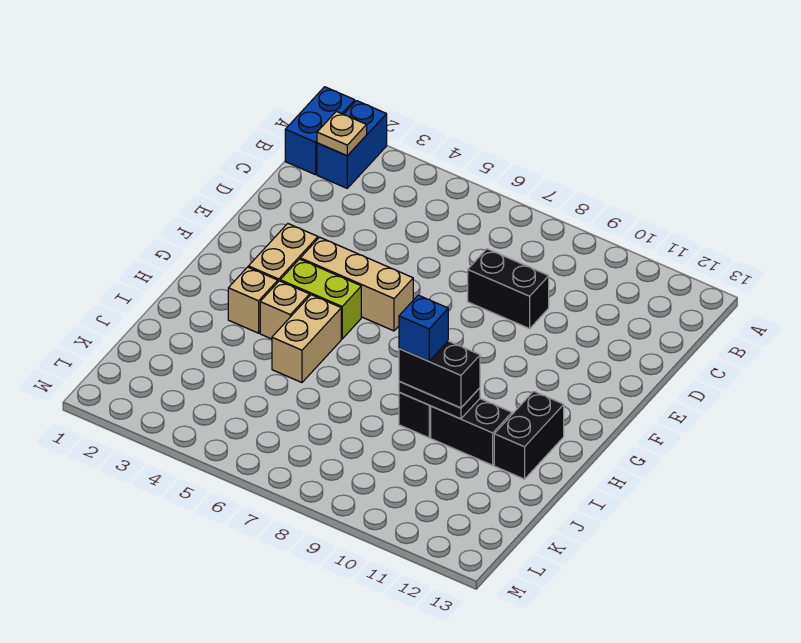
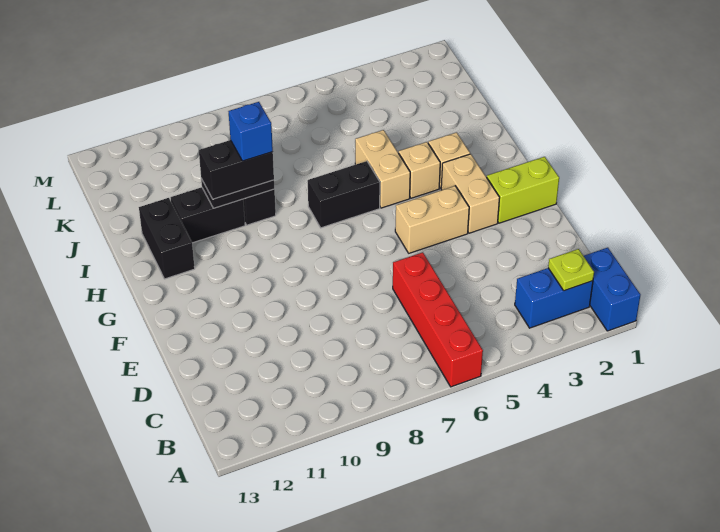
blue 1x2 brick [317,101,387,188] -> blue 1x2 brick turned to [515,268,593,328]
none -> red 1x4 brick [393,252,483,387]
tan 1x1 plate [317,111,367,156] -> lime 1x1 plate [548,249,594,291]
black 1x2 brick [468,249,549,329] -> black 1x2 brick moved to [308,161,380,228]
tan 1x3 brick [300,237,413,331] -> tan 1x2 brick [395,186,469,253]
lime 1x2 brick [280,259,361,339] -> lime 1x2 brick moved to [487,157,559,223]

